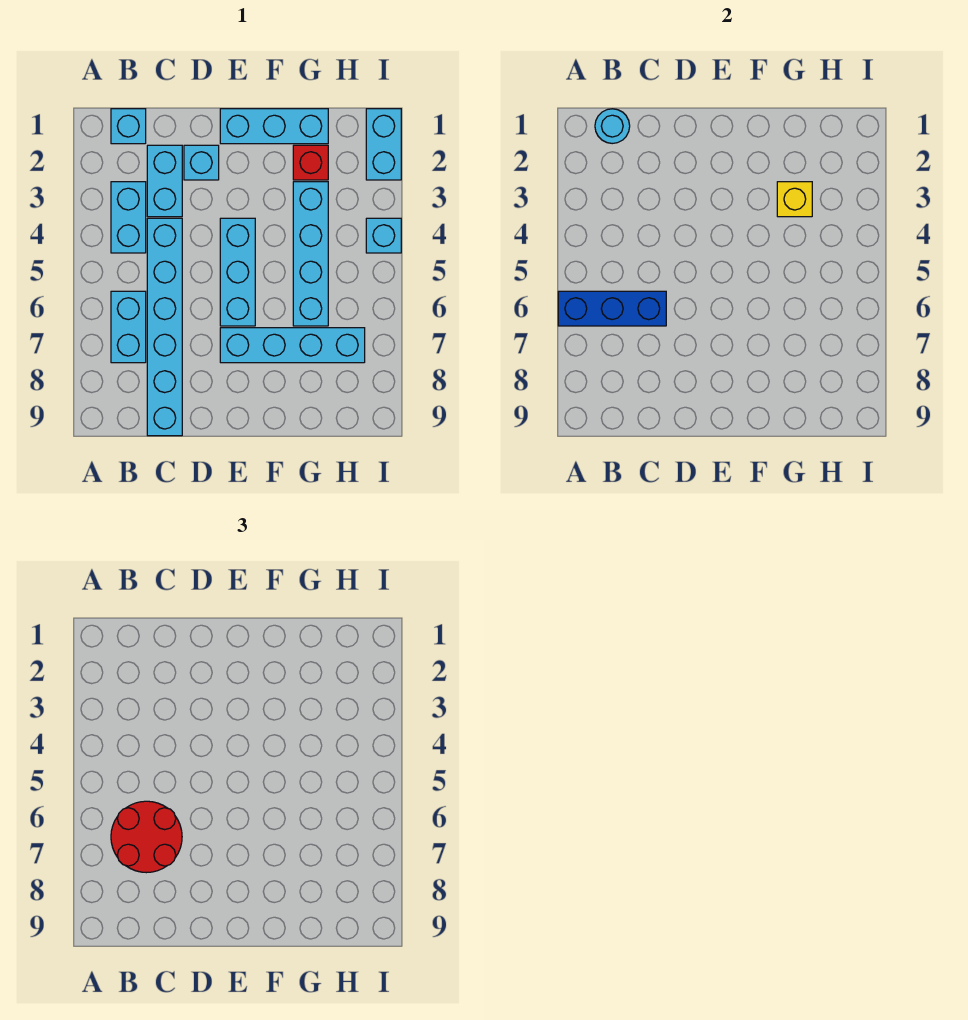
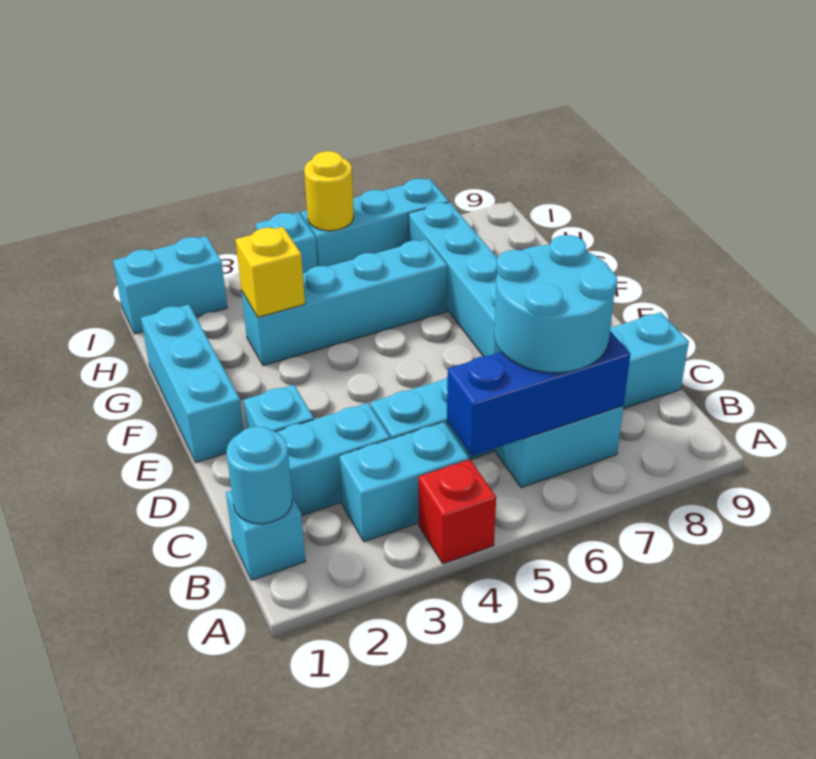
blue 1x3 brick [558,291,666,326] -> blue 1x3 brick turned to [447,331,630,456]
red 2x2 round brick [111,801,182,873] -> cyan 2x2 round brick [494,235,617,373]
cyan 1x3 brick [220,218,255,326] -> cyan 1x3 brick moved to [301,178,449,267]
red 1x1 brick [293,145,328,180] -> red 1x1 brick moved to [418,459,496,564]
none -> yellow 1x1 round brick [304,151,354,231]

